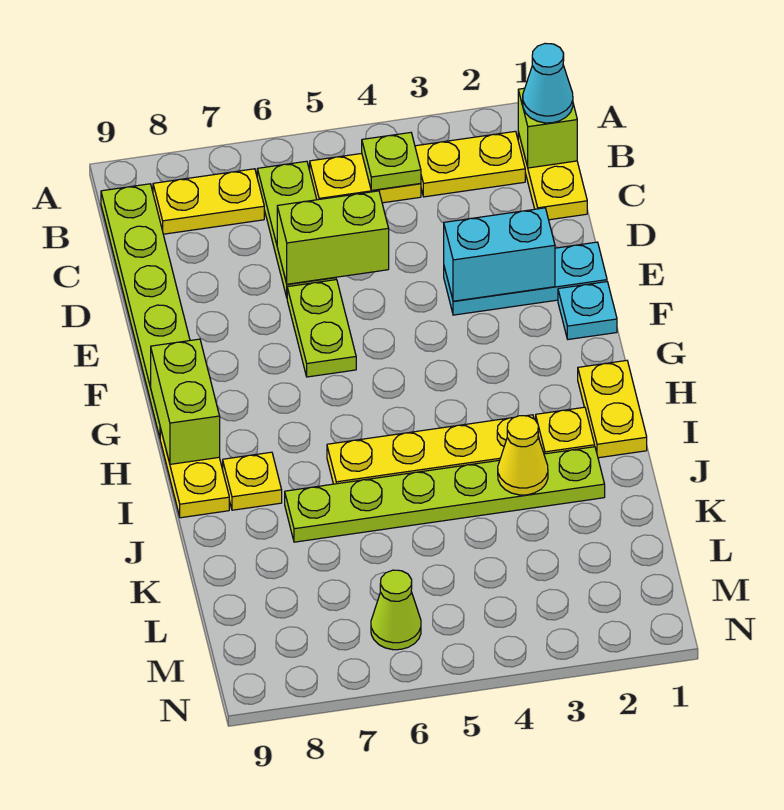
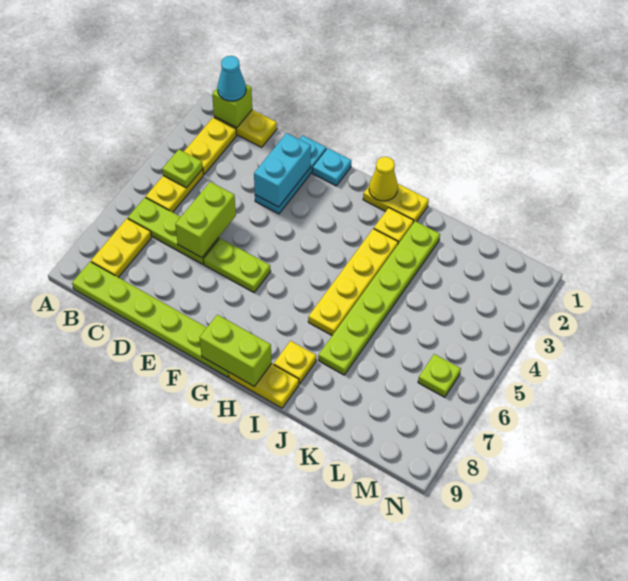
yellow 1x1 cone [498,416,548,495] -> yellow 1x1 cone moved to [369,157,398,201]
lime 1x1 cone [371,570,421,650] -> lime 1x1 plate [418,354,461,397]

